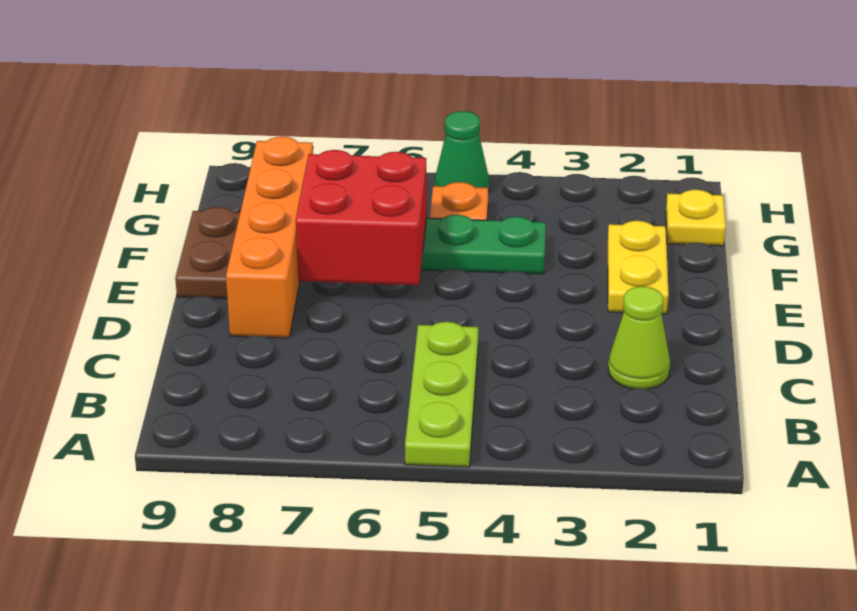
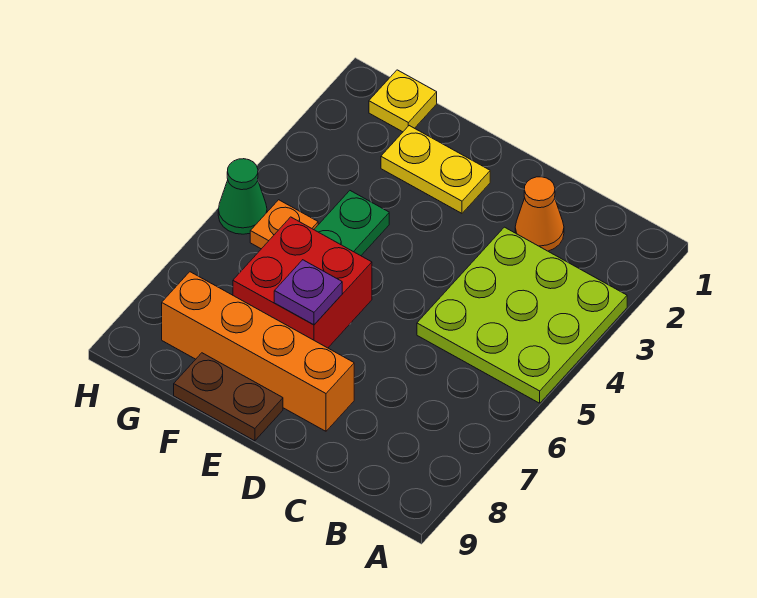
lime 1x3 plate [405,322,478,467] -> lime 3x3 plate [417,227,627,403]
lime 1x1 cone [608,286,670,389] -> orange 1x1 cone [515,177,564,251]
none -> purple 1x1 plate [274,260,342,325]

